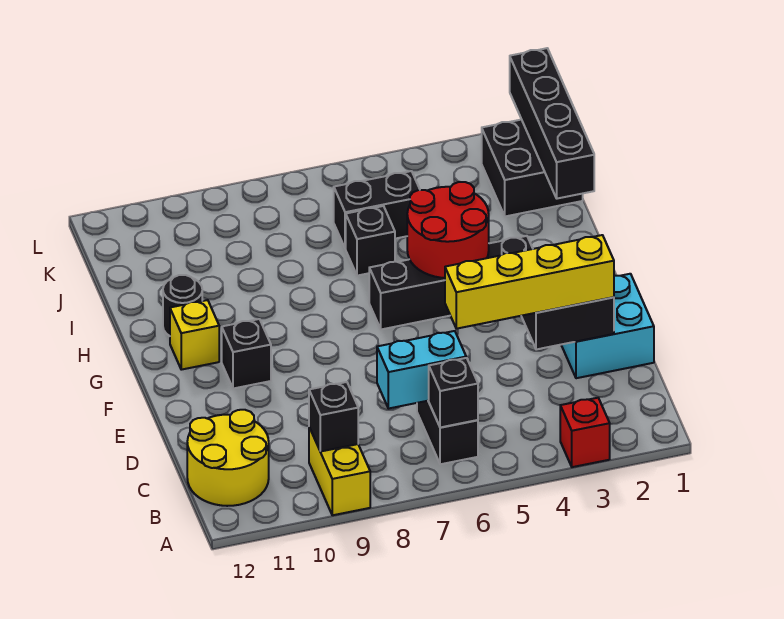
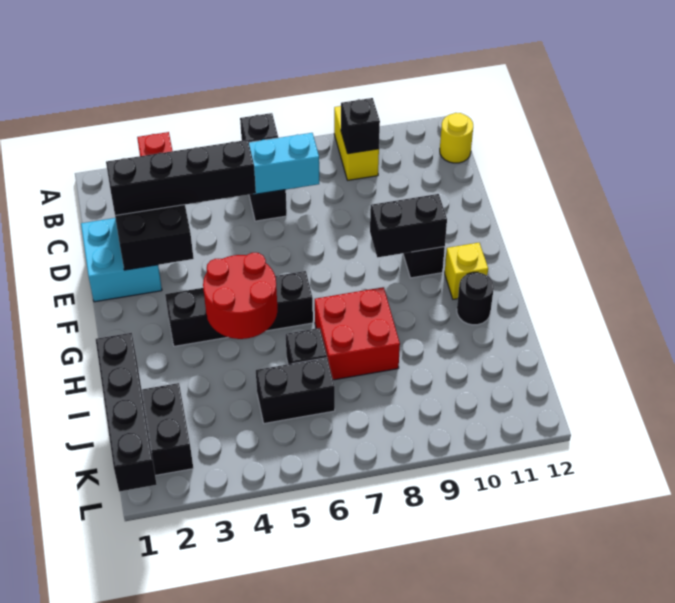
yellow 2x2 round brick [187,410,269,506] -> yellow 1x1 round brick [440,113,473,163]
yellow 1x4 brick [445,235,614,329] -> black 1x4 brick [106,140,256,215]
none -> black 1x2 brick [370,194,447,257]
none -> red 2x2 brick [315,287,400,380]

